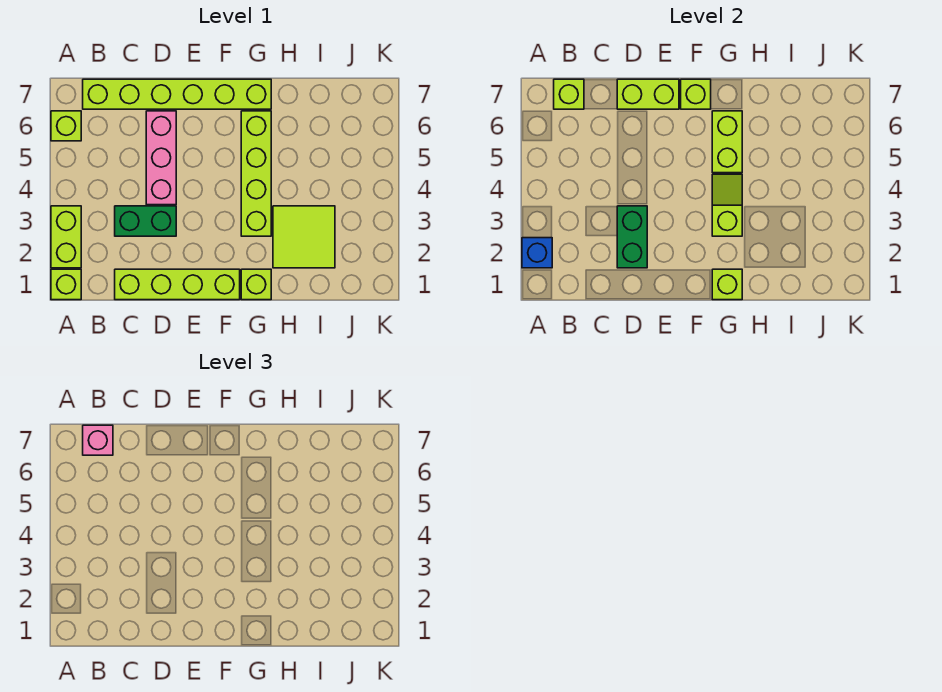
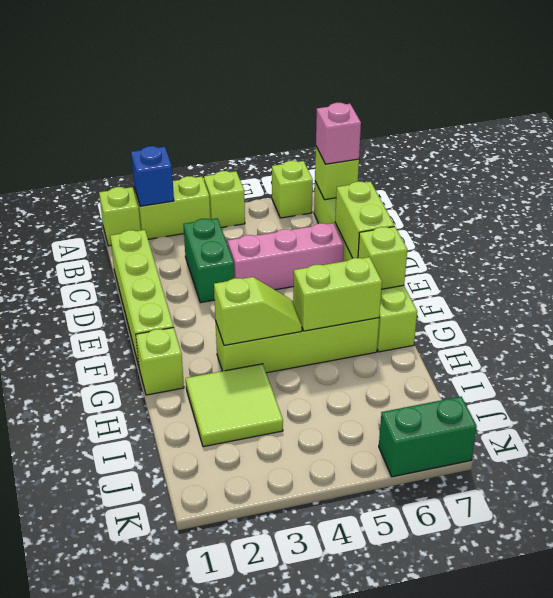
green 1x2 brick [617,206,647,268] -> green 1x2 brick moved to [379,397,477,477]
lime 1x1 brick [712,269,742,300] -> lime 1x1 brick moved to [204,171,245,228]

